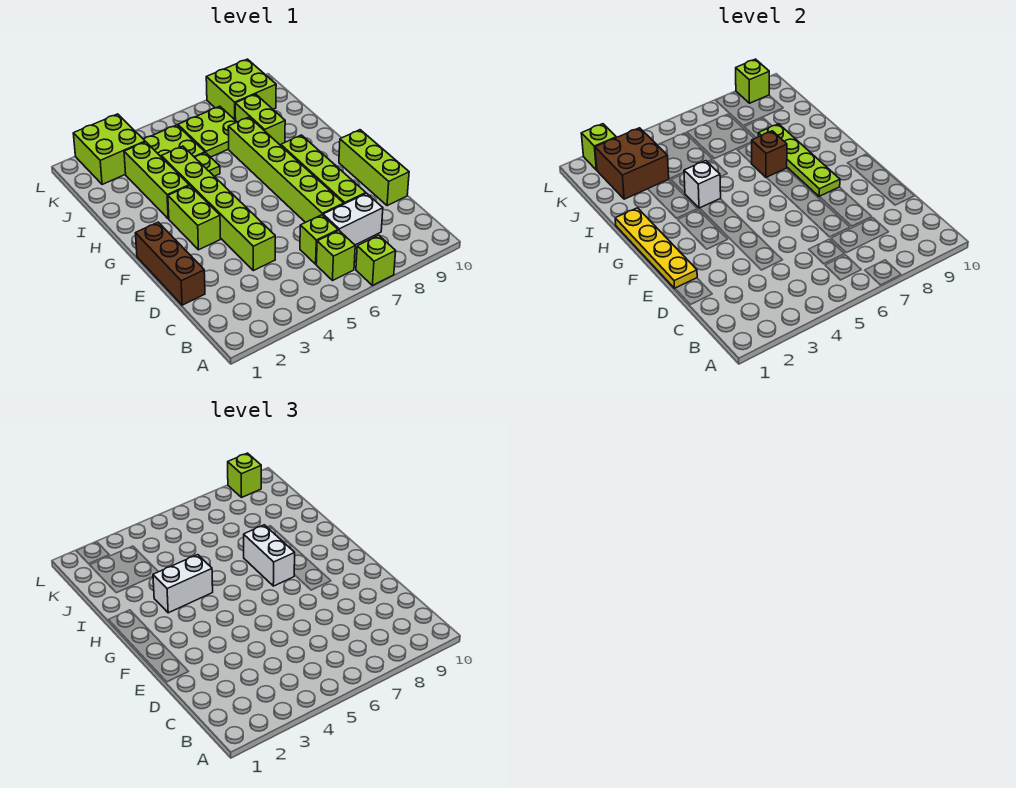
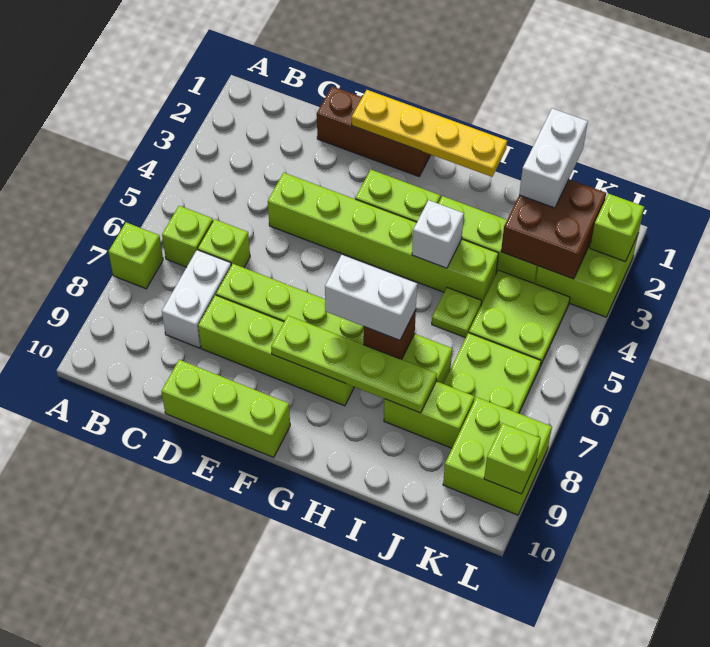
white 1x2 brick [153,555,213,613] -> white 1x2 brick moved to [519,108,588,208]
lime 1x1 brick [228,453,261,497] -> none

